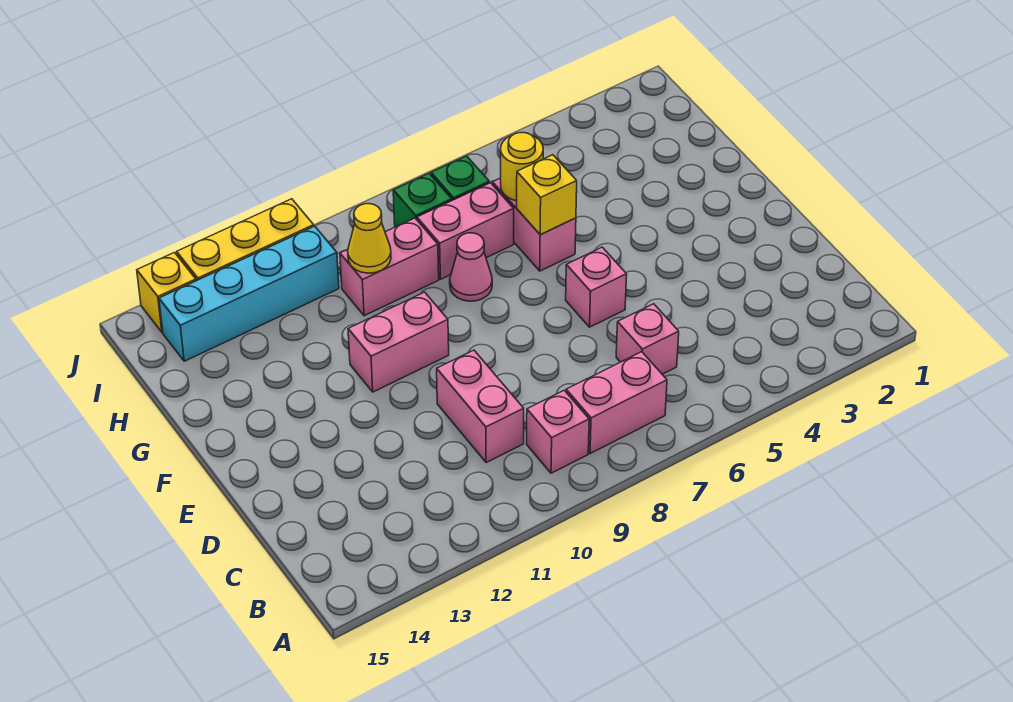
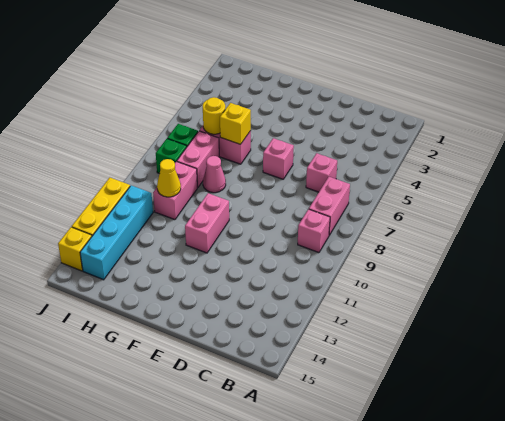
pink 1x2 brick [437,350,524,463] -> none

